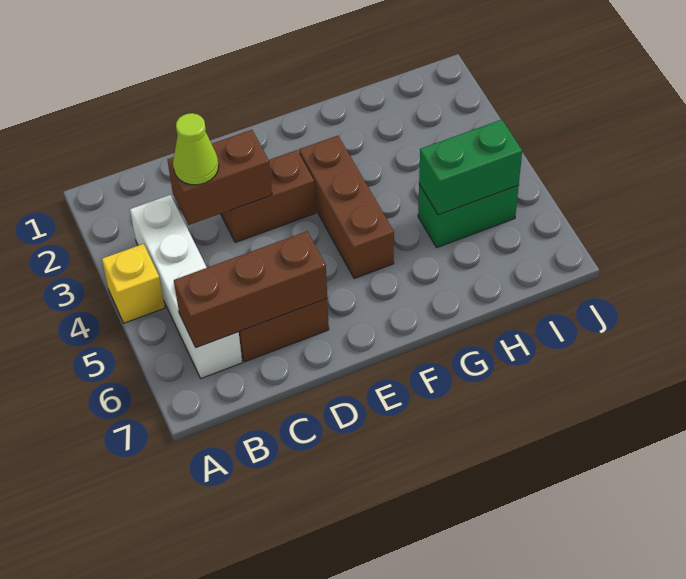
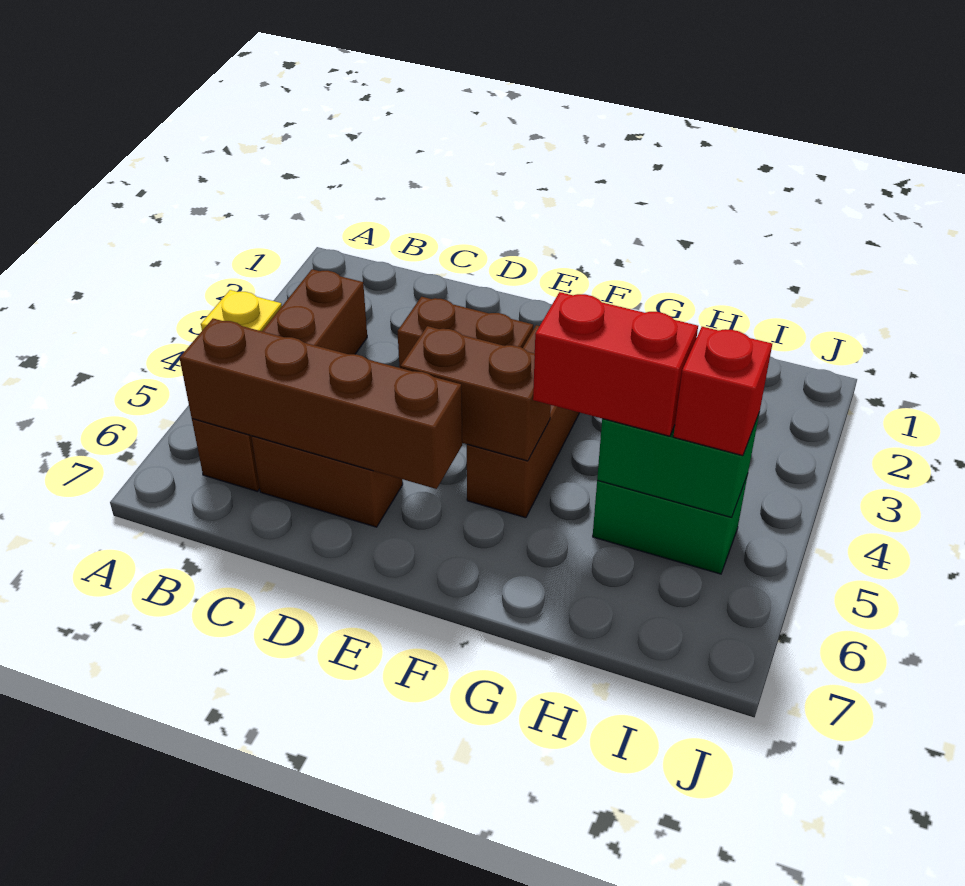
white 1x4 brick [130,195,242,378] -> brown 1x4 brick [192,269,367,491]
brown 1x3 brick [174,231,327,348] -> brown 1x4 brick [180,319,462,489]
brown 1x2 brick [167,130,272,225] -> brown 1x2 brick moved to [401,326,551,461]
lime 1x1 cone [173,113,219,185] -> none
none -> red 1x2 brick [533,292,698,436]
none -> red 1x1 brick [673,327,772,456]

